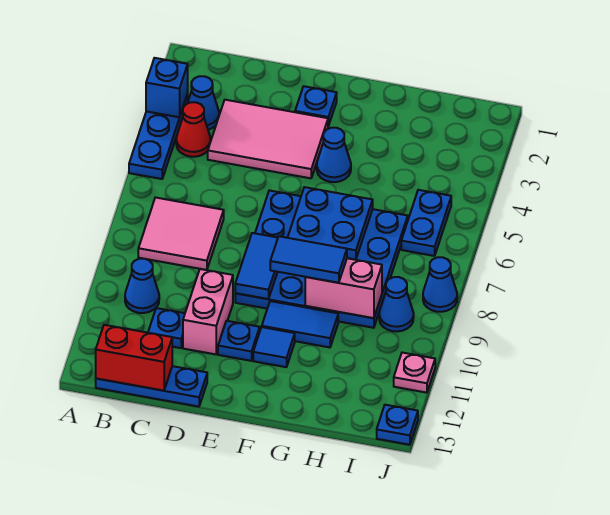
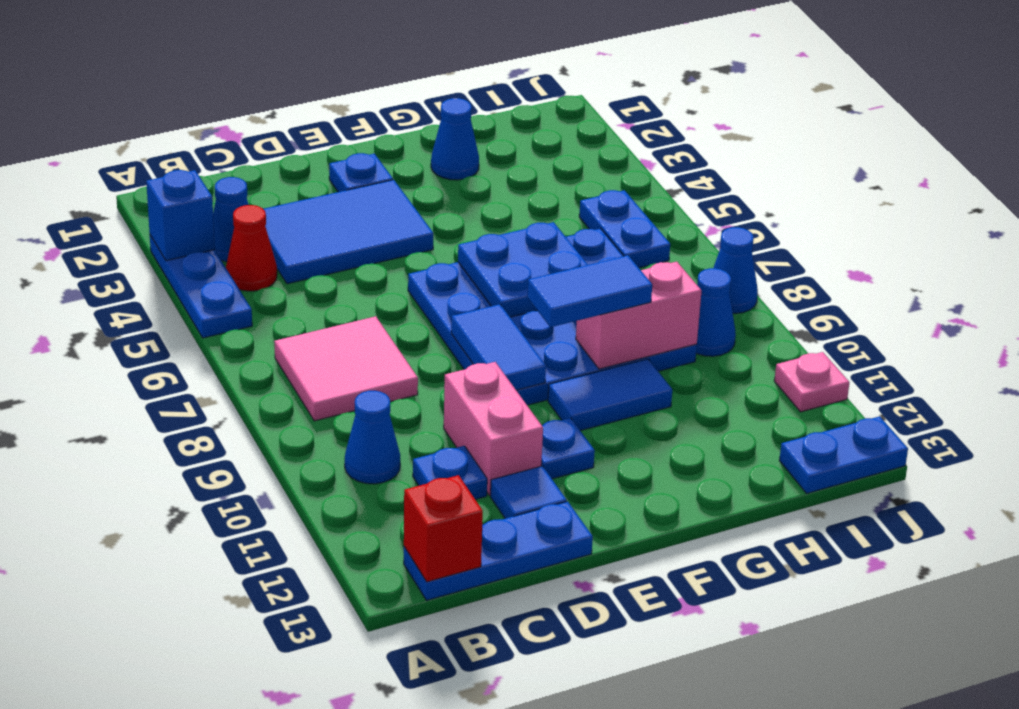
red 1x2 brick [96,325,172,391] -> red 1x1 brick [404,475,483,582]
pink 2x3 tile [208,100,328,178] -> blue 2x3 tile [264,180,433,284]
blue 1x1 cone [317,128,351,182] -> blue 1x1 cone moved to [431,98,479,180]
blue 1x1 tile [253,327,295,367] -> blue 1x1 tile moved to [491,466,567,518]
blue 1x1 plate [377,405,418,445] -> blue 1x2 plate [779,416,908,493]

